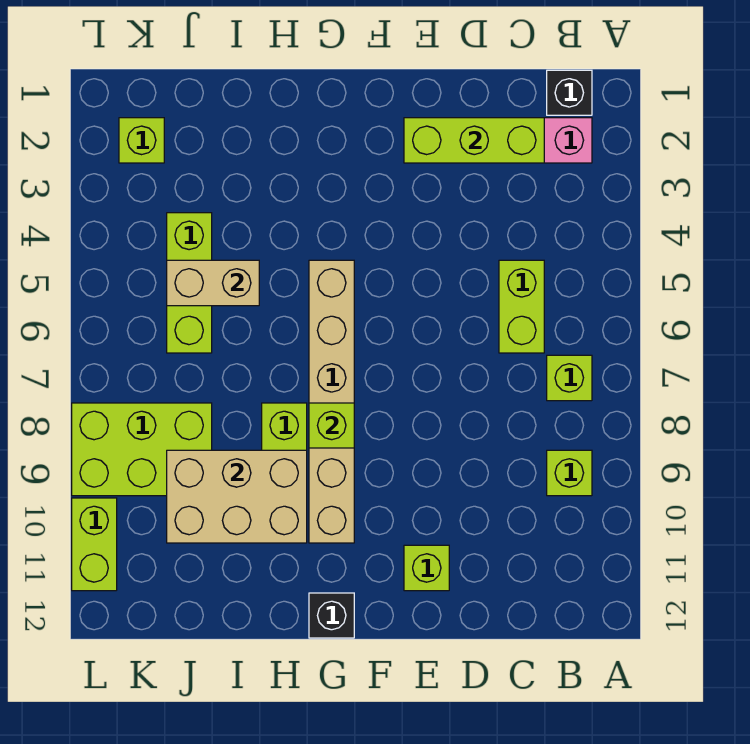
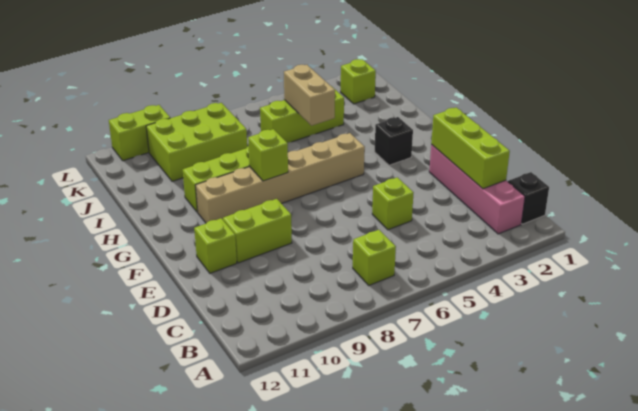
lime 1x1 brick [547,450,592,496] -> lime 1x1 brick moved to [372,177,413,230]
lime 1x2 brick [499,260,544,353] -> lime 1x2 brick moved to [223,199,292,263]
black 1x1 brick [309,593,354,638] -> black 1x1 brick moved to [375,117,413,165]
tan 2x3 brick [167,450,307,543] -> none
lime 2x3 brick [72,403,212,496] -> lime 2x3 brick turned to [146,103,247,181]

